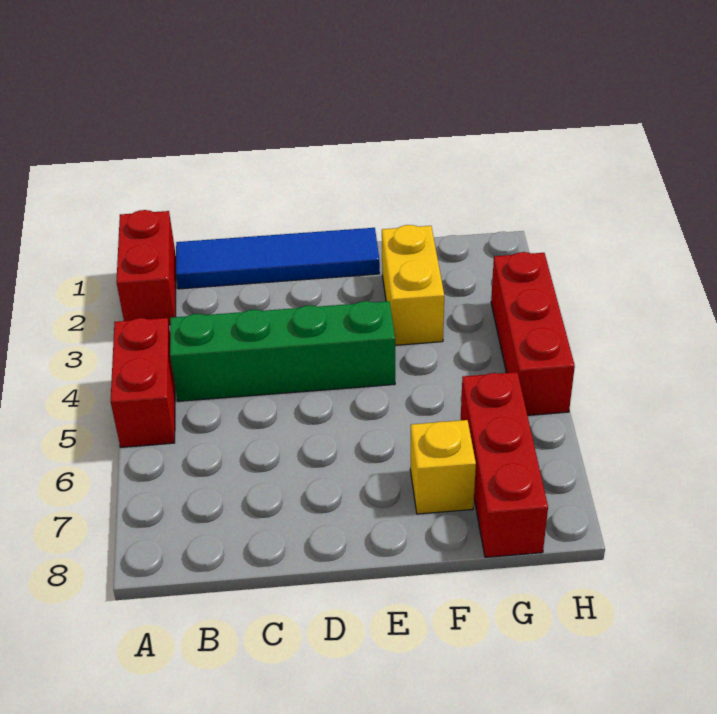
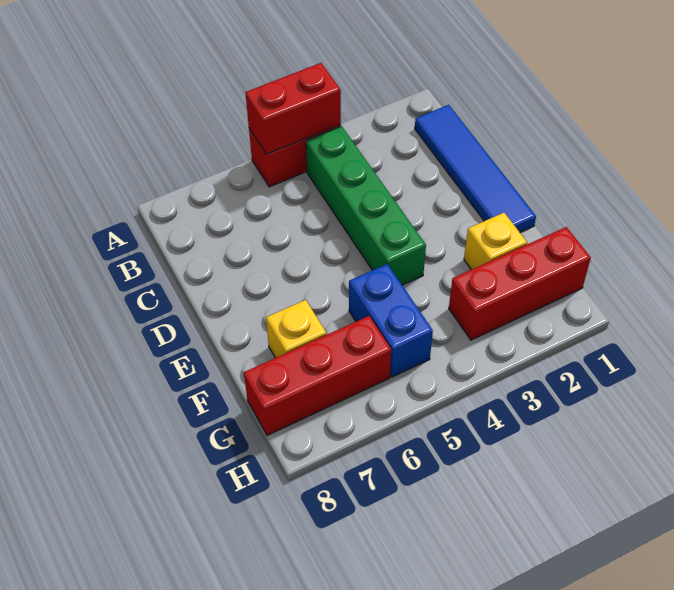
red 1x2 brick [116,210,176,325] -> red 1x2 brick moved to [245,63,341,154]
yellow 1x2 brick [382,225,444,345] -> yellow 1x1 brick [464,213,527,270]
none -> blue 1x2 brick [349,264,433,377]
red 1x3 brick [491,252,575,415] -> red 1x3 brick moved to [449,227,591,340]

